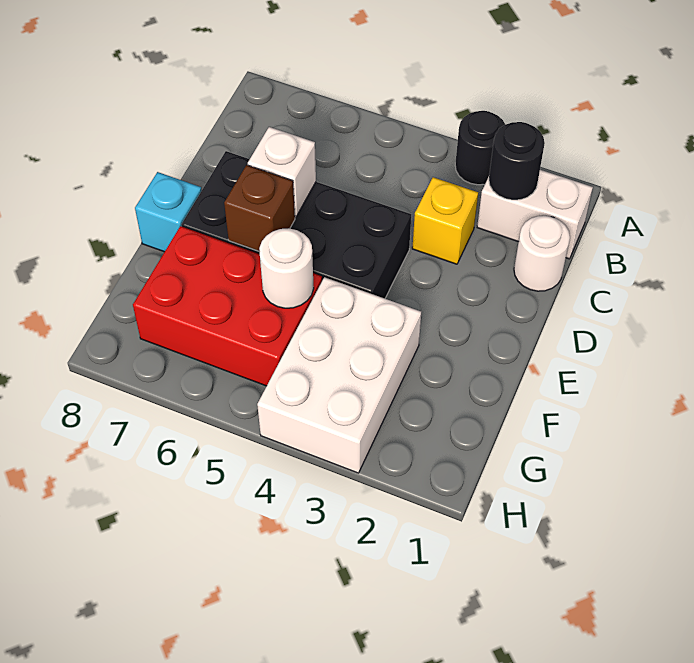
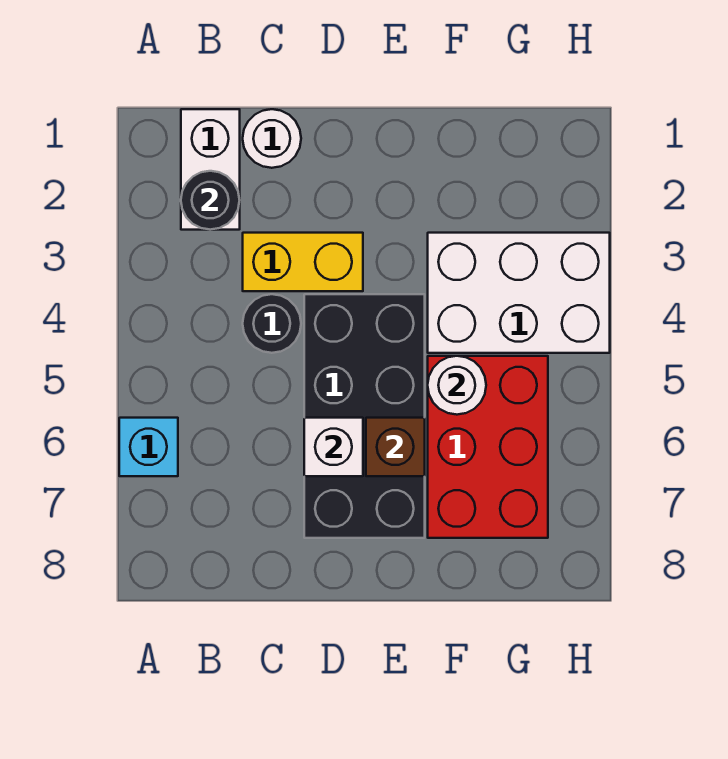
black 1x1 round brick [455,111,505,185] -> black 1x1 round brick moved to [243,294,301,353]
yellow 1x1 brick [412,177,478,264] -> yellow 1x2 brick [243,233,363,291]
cyan 1x1 brick [135,172,202,252] -> cyan 1x1 brick moved to [119,418,178,476]

